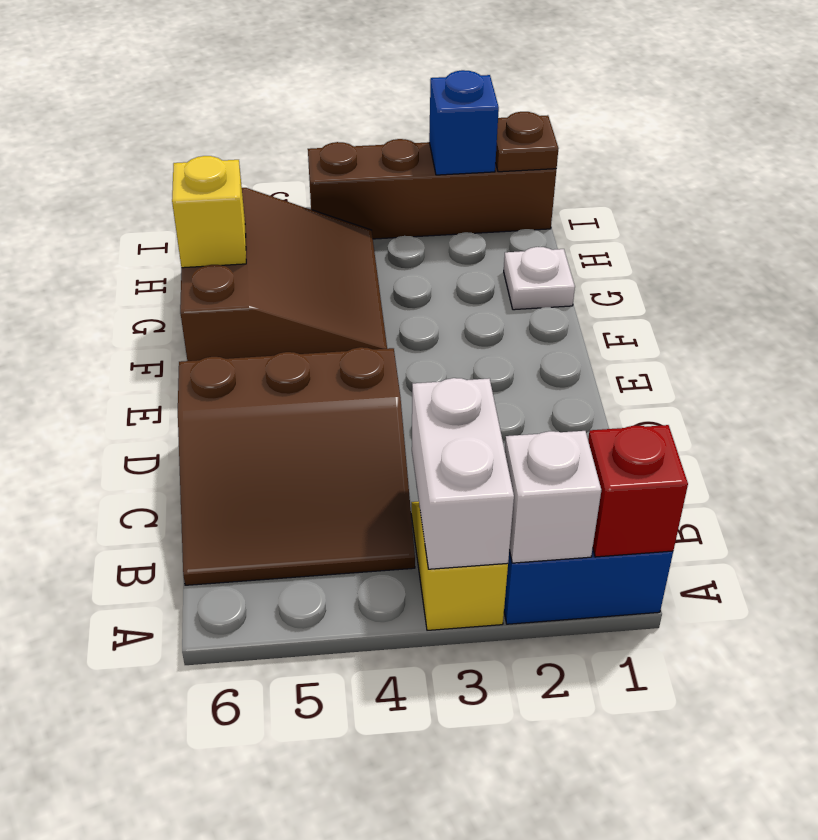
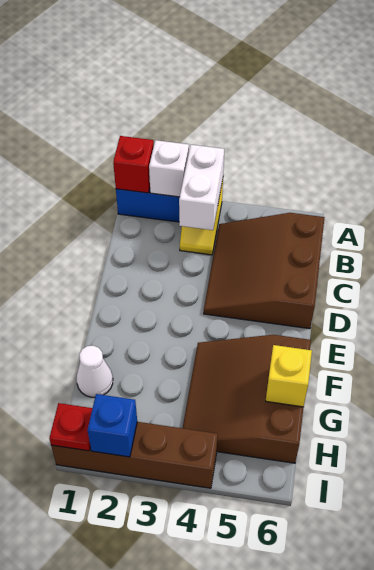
brown 3x3 slope [178,347,415,585] -> brown 3x3 slope turned to [204,213,325,329]
white 1x1 plate [504,247,575,310] -> white 1x1 cone [76,346,113,397]
brown 1x1 plate [496,112,558,172] -> red 1x1 plate [49,403,92,451]

